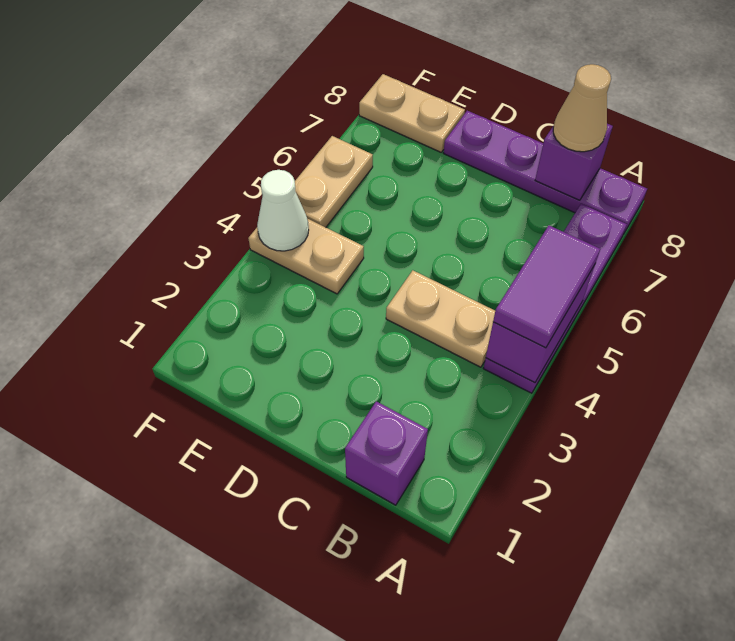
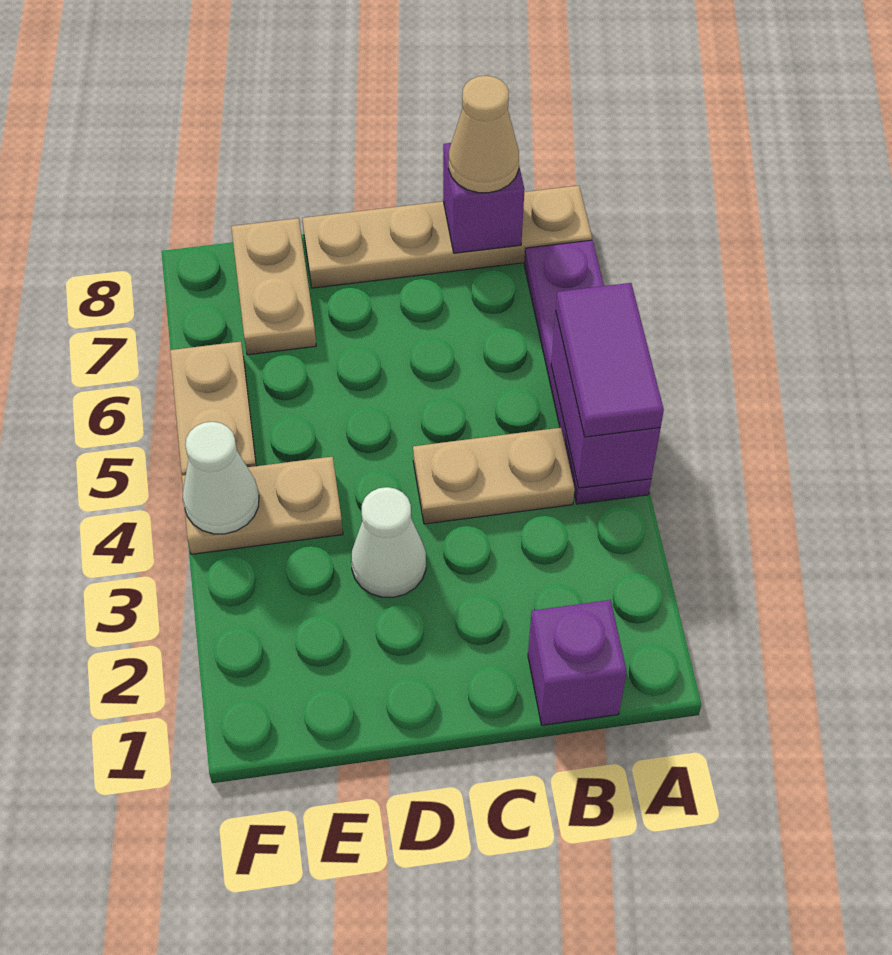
purple 1x4 plate [444,111,647,233] -> tan 1x4 plate [302,186,592,288]
none -> white 1x1 cone [351,487,426,597]
tan 1x2 plate [359,74,465,152] -> tan 1x2 plate turned to [231,218,316,355]

